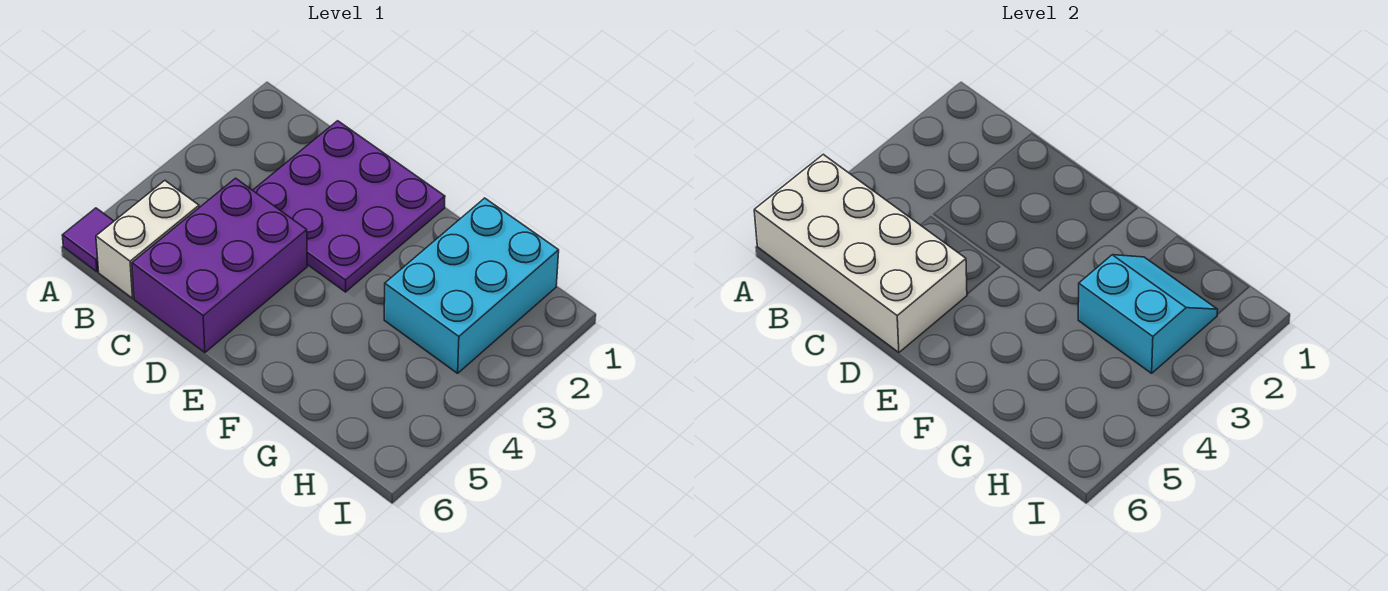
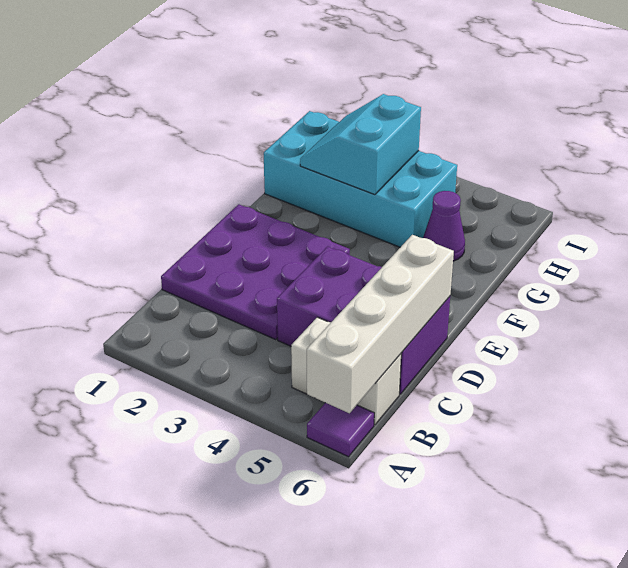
white 2x4 brick [754,154,967,353] -> white 1x4 brick [307,235,454,413]
cyan 2x3 brick [384,198,559,373] -> cyan 2x4 brick [264,111,457,247]
none -> purple 1x1 cone [423,191,465,261]

